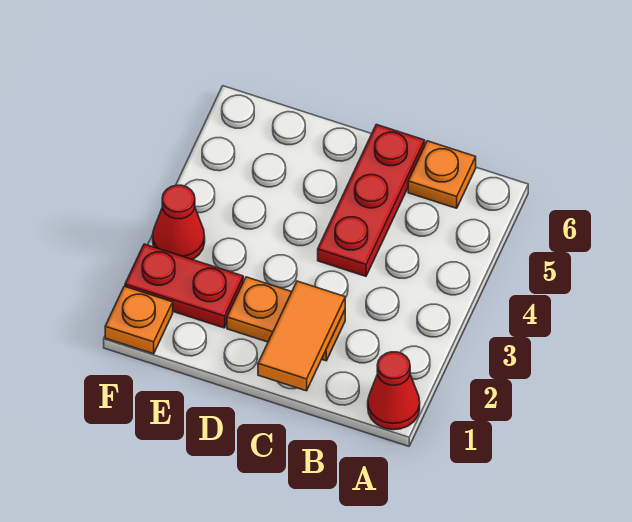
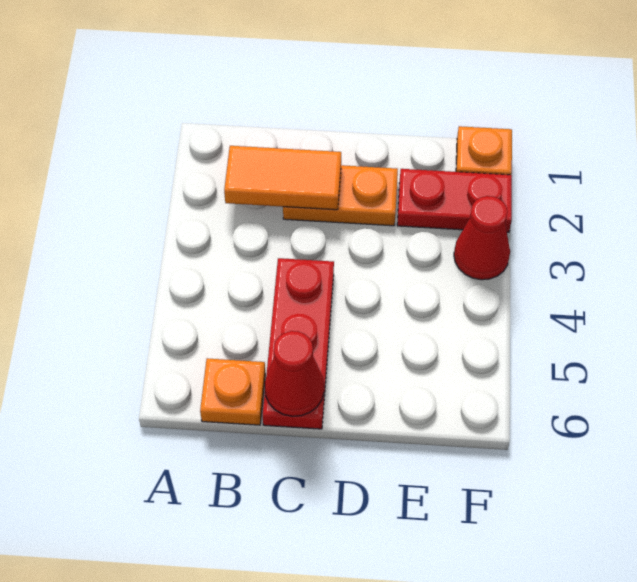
red 1x1 cone [368,352,420,430] -> red 1x1 cone moved to [265,331,324,416]
orange 1x2 tile [258,281,345,391] -> orange 1x2 tile turned to [224,146,341,210]

